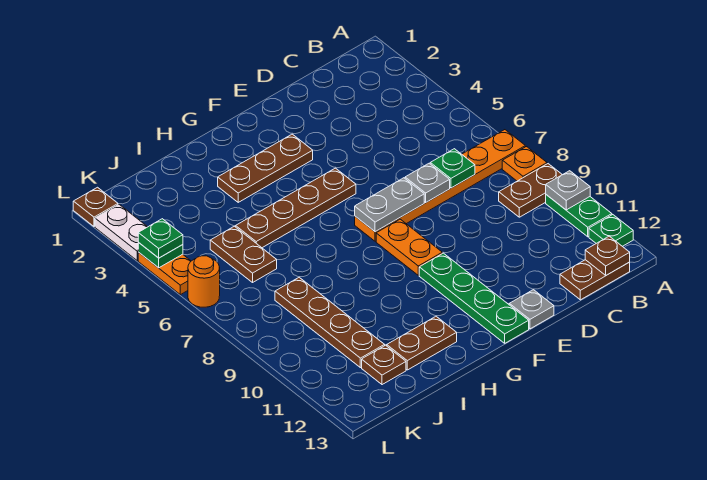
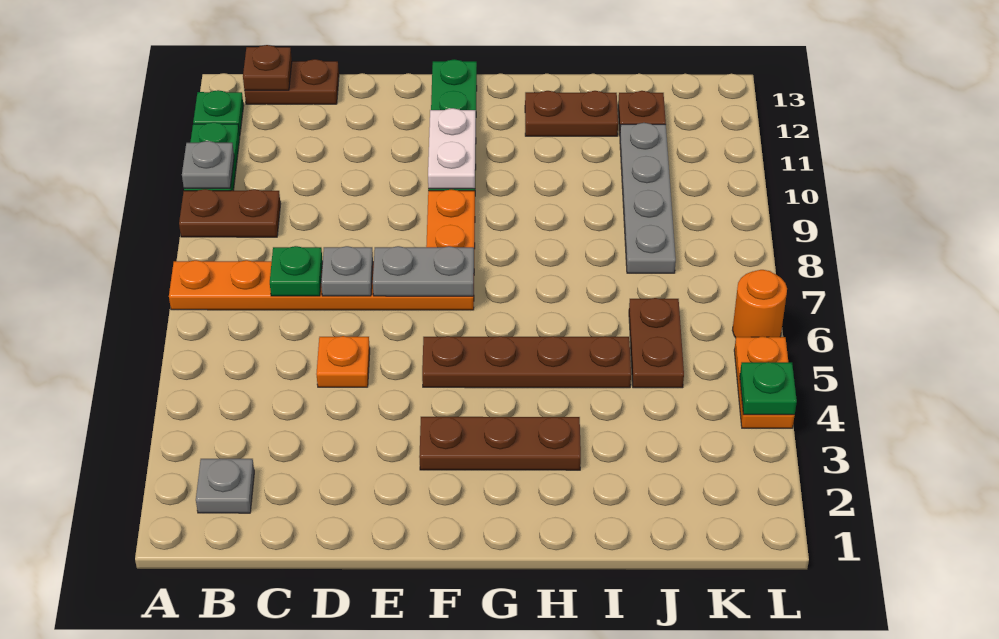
orange 1x1 plate [502,147,547,181] -> orange 1x1 plate moved to [316,336,370,387]
grey 1x1 plate [509,290,554,329] -> grey 1x1 plate moved to [196,459,254,513]
brown 1x4 plate [275,277,385,368] -> grey 1x4 plate [620,123,676,273]
brown 1x1 plate [73,187,118,227] -> none
white 1x2 plate [95,205,147,260] -> white 1x2 plate moved to [428,108,476,189]
green 1x1 plate [138,219,183,258] -> none

